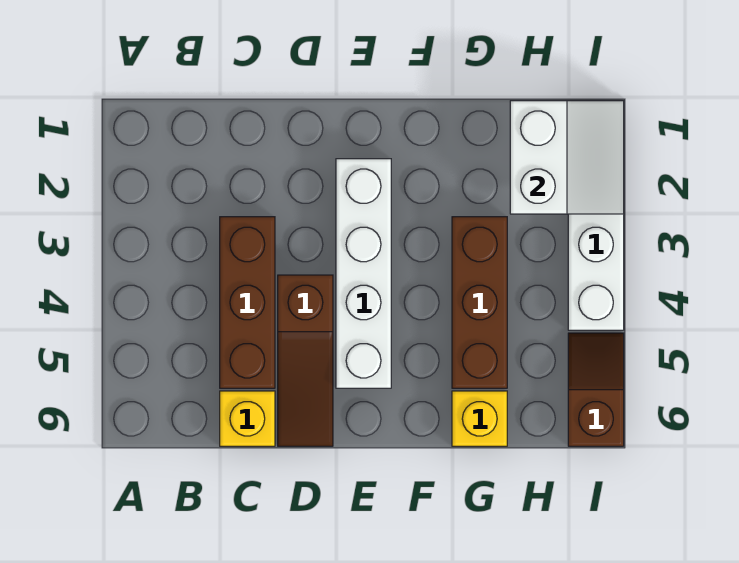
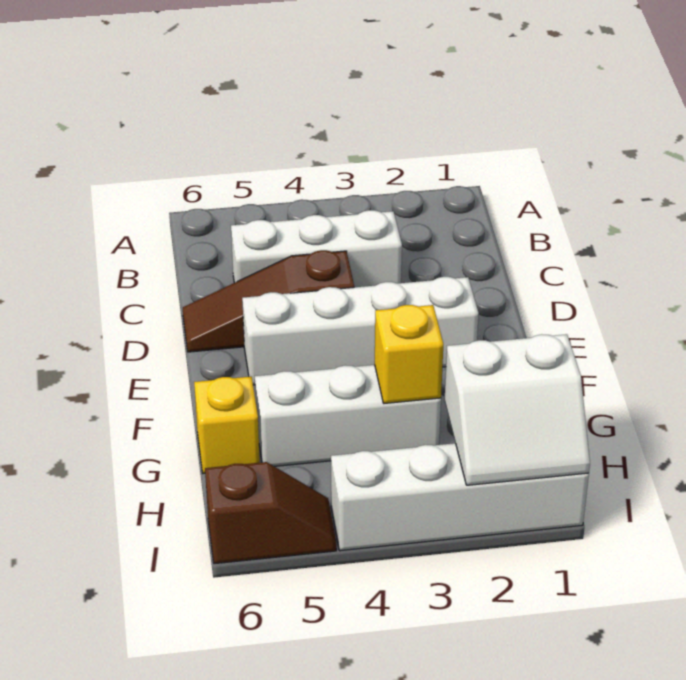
brown 1x3 brick [220,217,275,388] -> white 1x3 brick [231,210,402,287]
yellow 1x1 brick [220,391,275,446] -> yellow 1x1 brick moved to [375,305,443,403]
brown 1x3 brick [452,217,507,388] -> white 1x3 brick [255,365,441,466]

